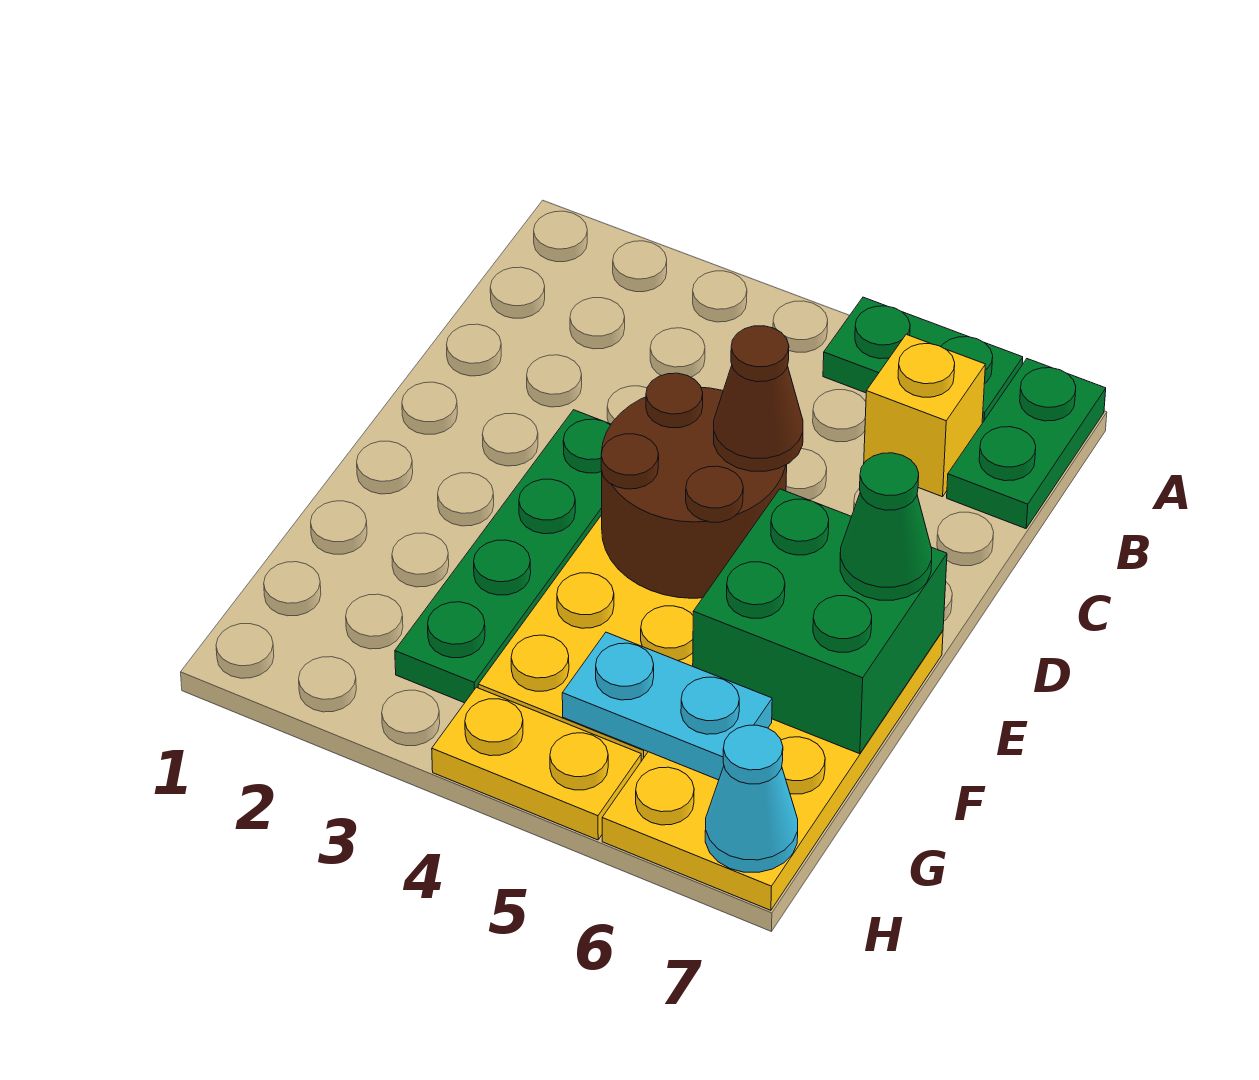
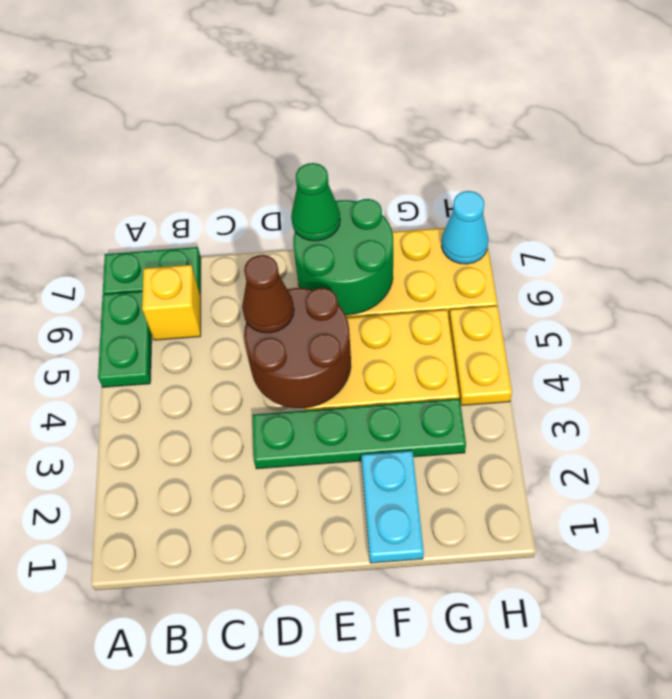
green 2x2 brick [693,489,947,754] -> green 2x2 round brick [293,199,393,315]
cyan 1x2 plate [562,632,772,780] -> cyan 1x2 plate moved to [361,451,424,563]

